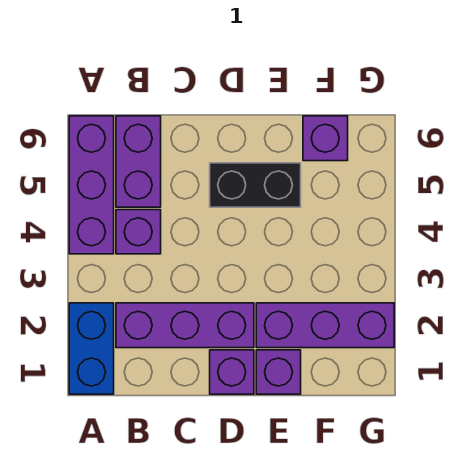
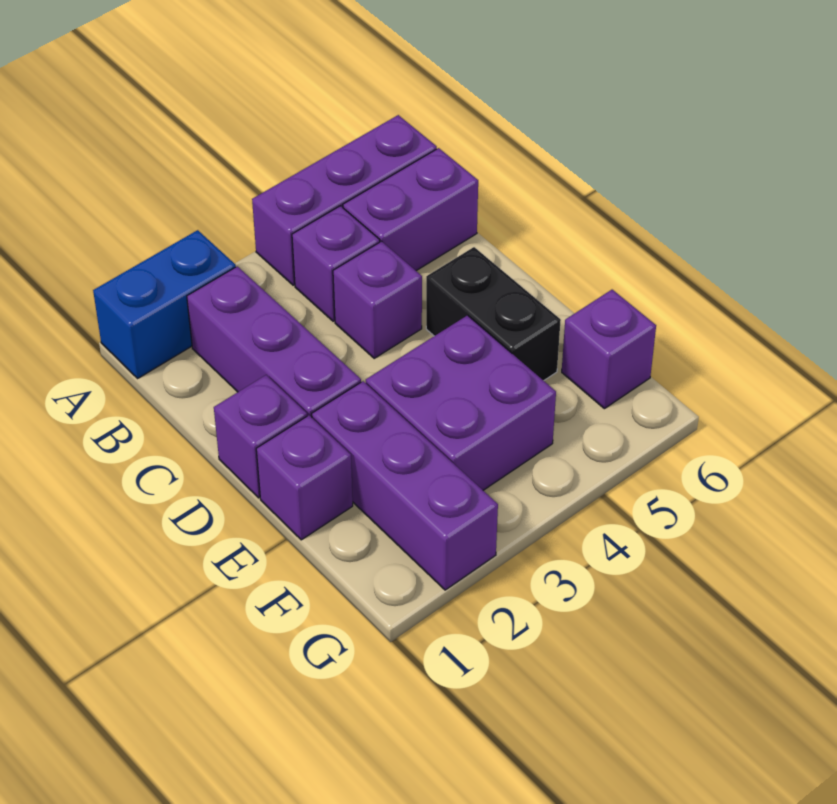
none -> purple 1x1 brick [333,241,422,358]
none -> purple 2x2 brick [366,315,556,490]

